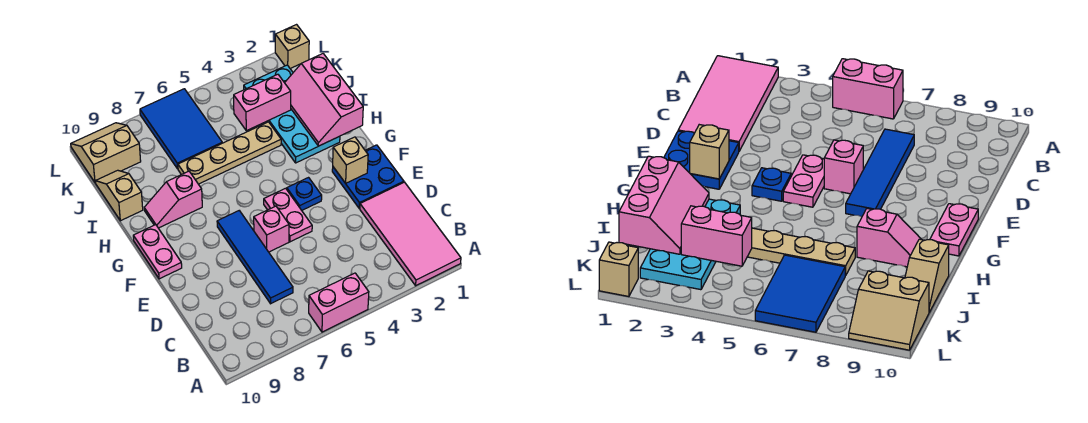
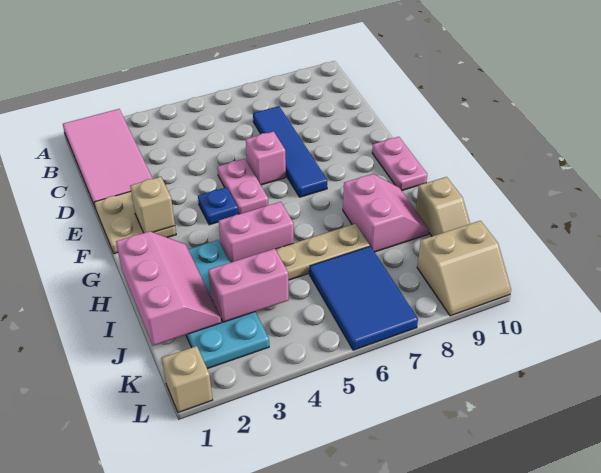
pink 1x2 brick [309,273,369,332] -> pink 1x2 brick moved to [219,202,294,263]
blue 2x2 plate [332,145,404,208] -> tan 2x2 plate [94,191,176,254]
pink 1x2 slope [144,171,202,228] -> pink 2x2 slope [343,174,429,252]

